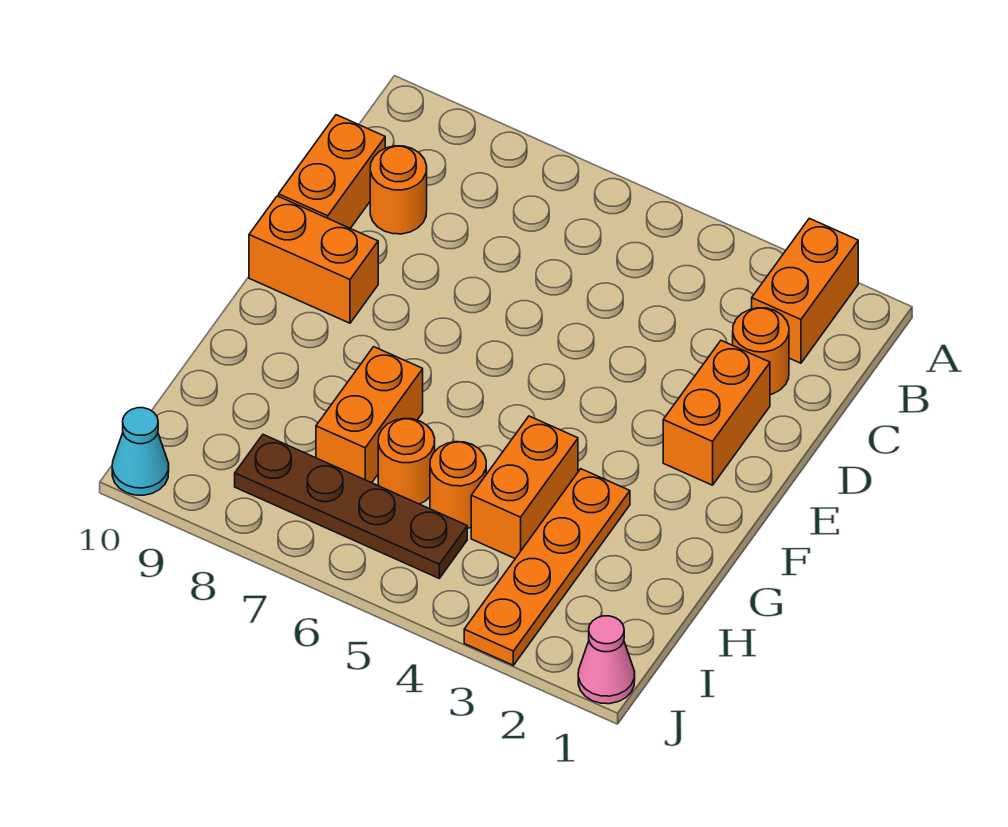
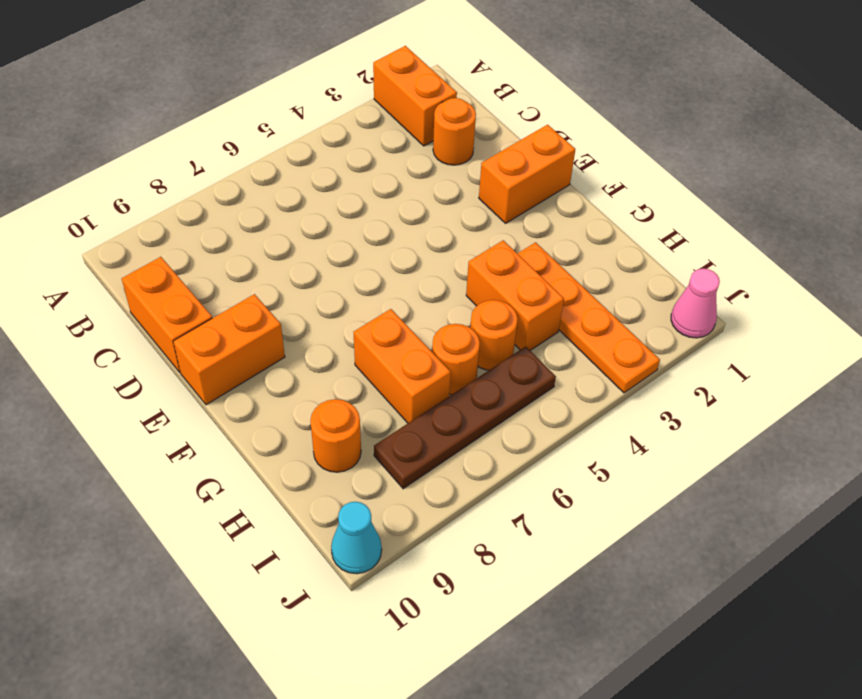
orange 1x1 round brick [370,146,427,234] -> orange 1x1 round brick moved to [310,399,361,472]
orange 1x2 brick [663,341,770,485] -> orange 1x2 brick turned to [479,125,575,223]

